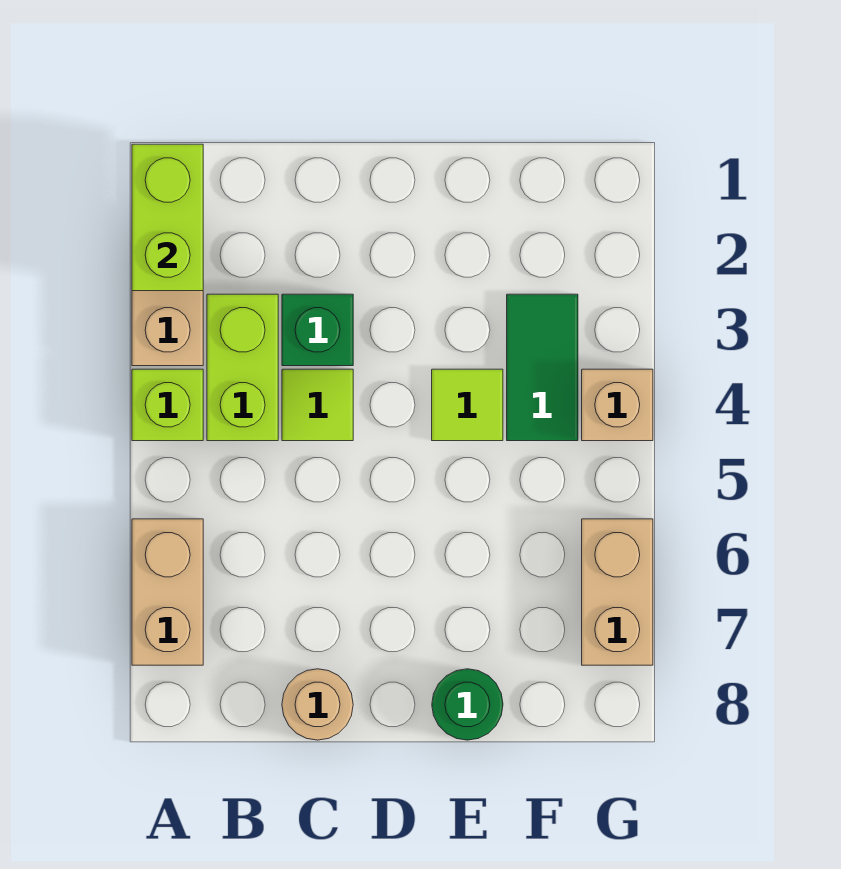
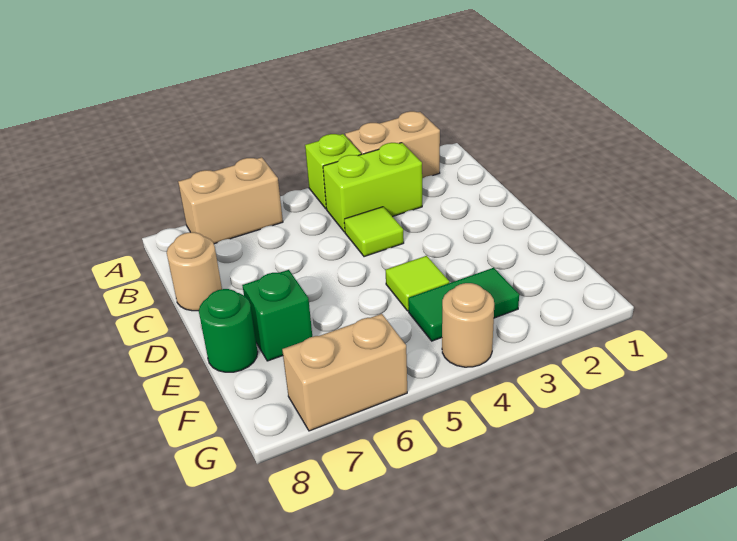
lime 1x2 brick [132,144,203,291] -> none
green 1x1 brick [282,294,353,366] -> green 1x1 brick moved to [242,270,312,361]
tan 1x1 brick [582,369,653,441] -> tan 1x1 round brick [442,283,494,367]

